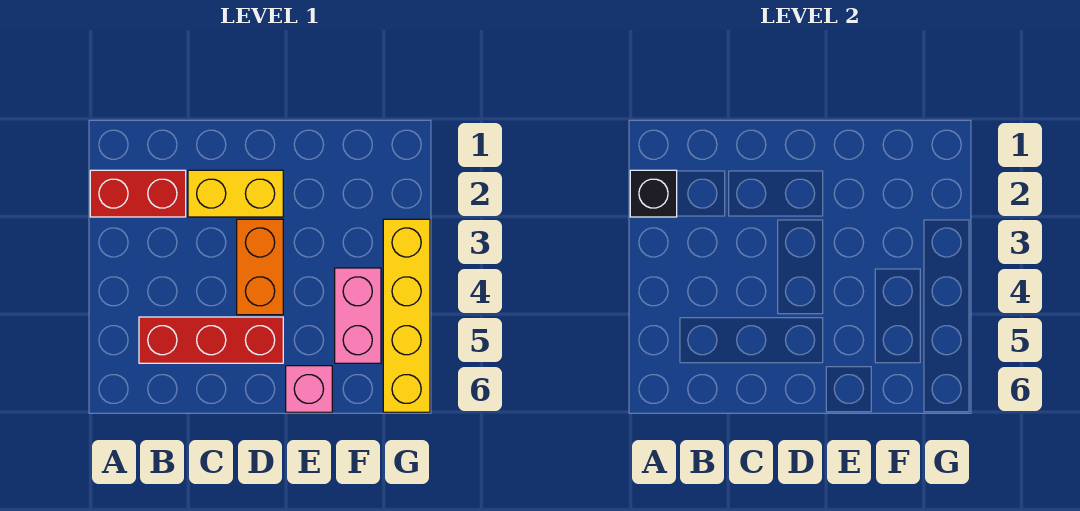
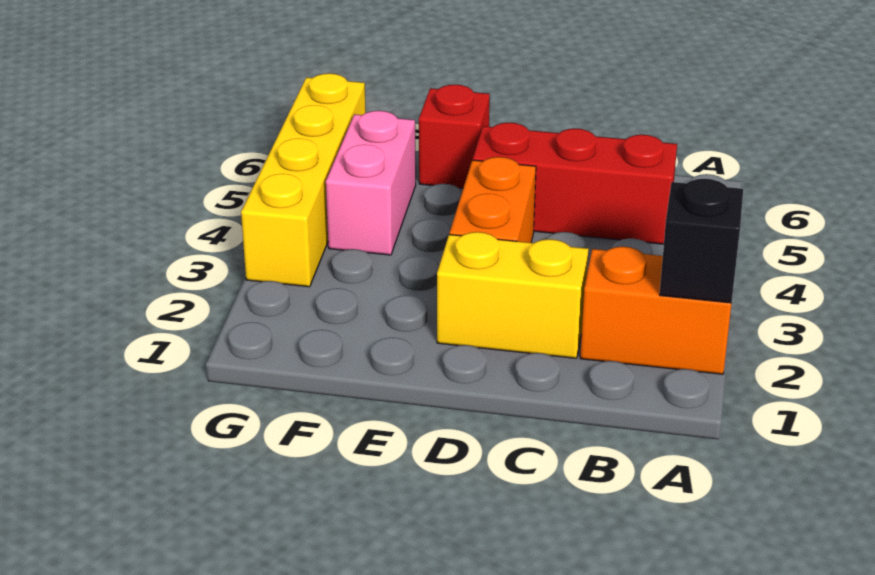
red 1x2 brick [90,170,186,217] -> orange 1x2 brick [580,246,732,374]
pink 1x1 brick [286,366,332,412] -> red 1x1 brick [419,84,490,188]

